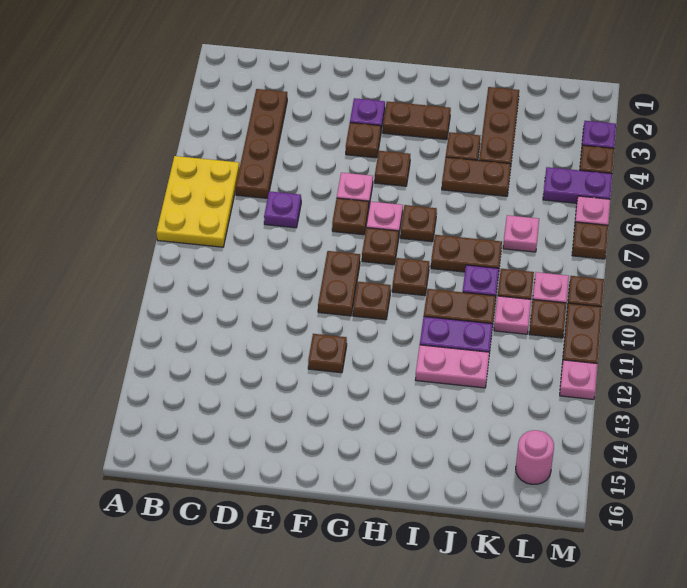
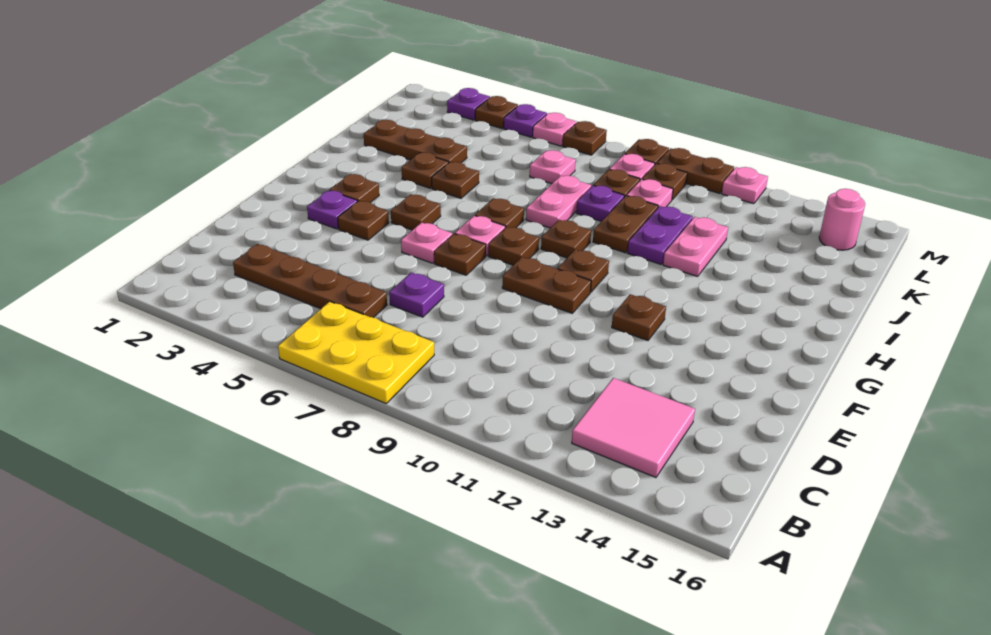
none -> pink 2x2 tile [572,378,695,478]
brown 1x2 plate [383,102,451,140] -> brown 1x1 plate [330,174,379,203]
brown 1x2 plate [442,157,511,196] -> brown 1x1 plate [432,162,479,198]
brown 1x2 plate [431,235,502,272] -> pink 1x2 plate [526,176,591,228]
purple 1x2 plate [543,167,612,203] -> purple 1x1 plate [504,104,547,137]

